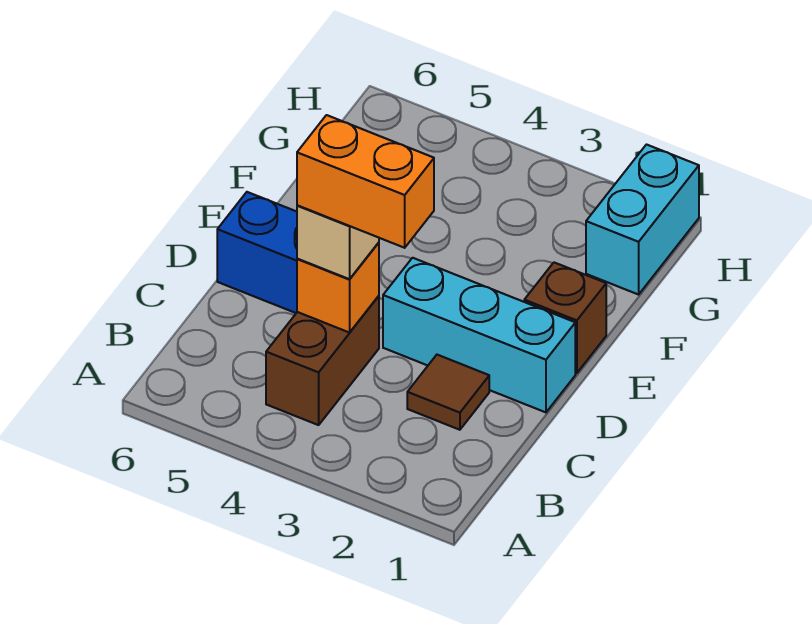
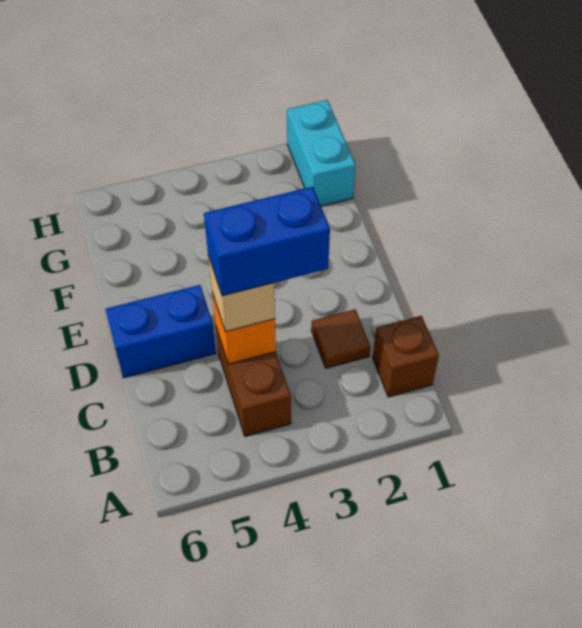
orange 1x2 brick [297,115,434,248] -> blue 1x2 brick [204,187,330,296]
cyan 1x3 brick [383,258,575,412] -> none
brown 1x1 brick [524,263,606,373] -> brown 1x1 brick moved to [373,316,439,397]

